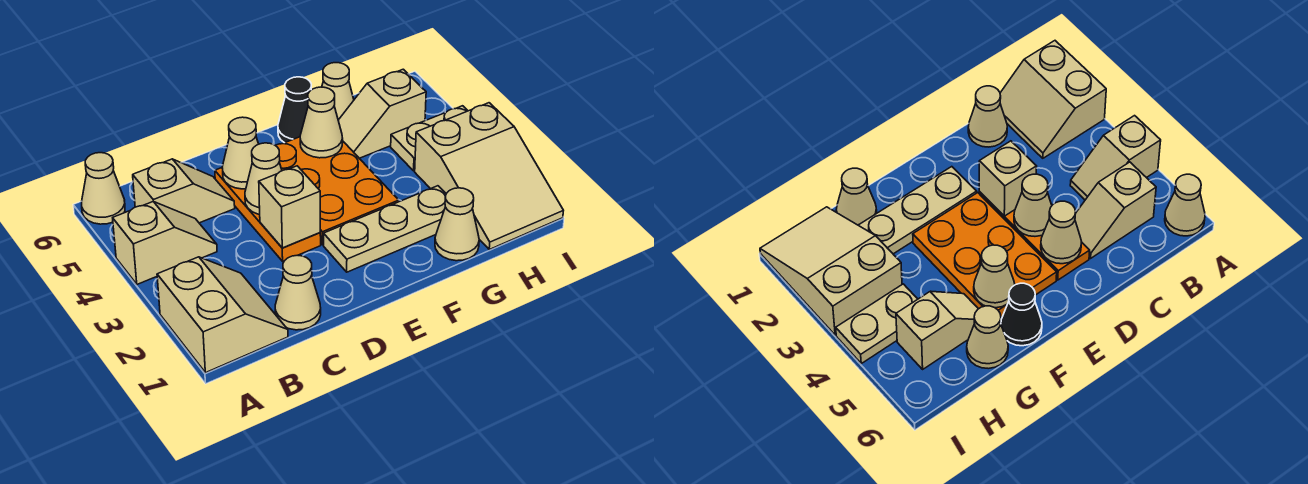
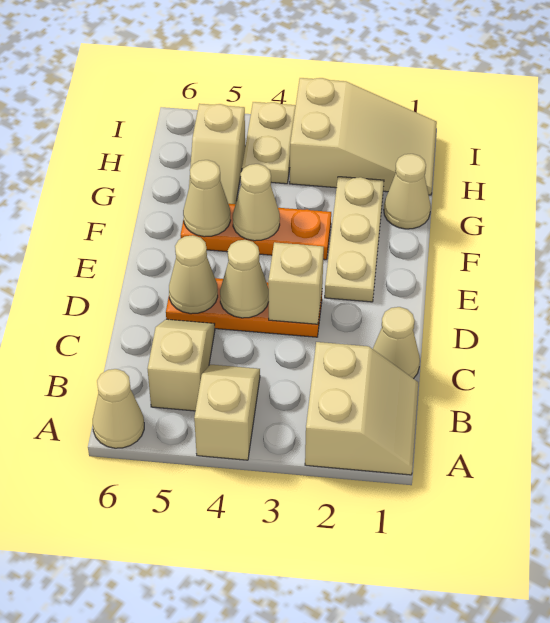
tan 2x2 slope [157,257,288,373] -> tan 2x2 slope turned to [305,342,418,475]
orange 2x3 plate [275,137,399,245] -> orange 1x3 plate [181,204,331,260]
black 1x1 cone [278,77,311,143] -> none
tan 1x1 cone [322,63,354,120] -> tan 1x1 cone moved to [233,164,280,241]

